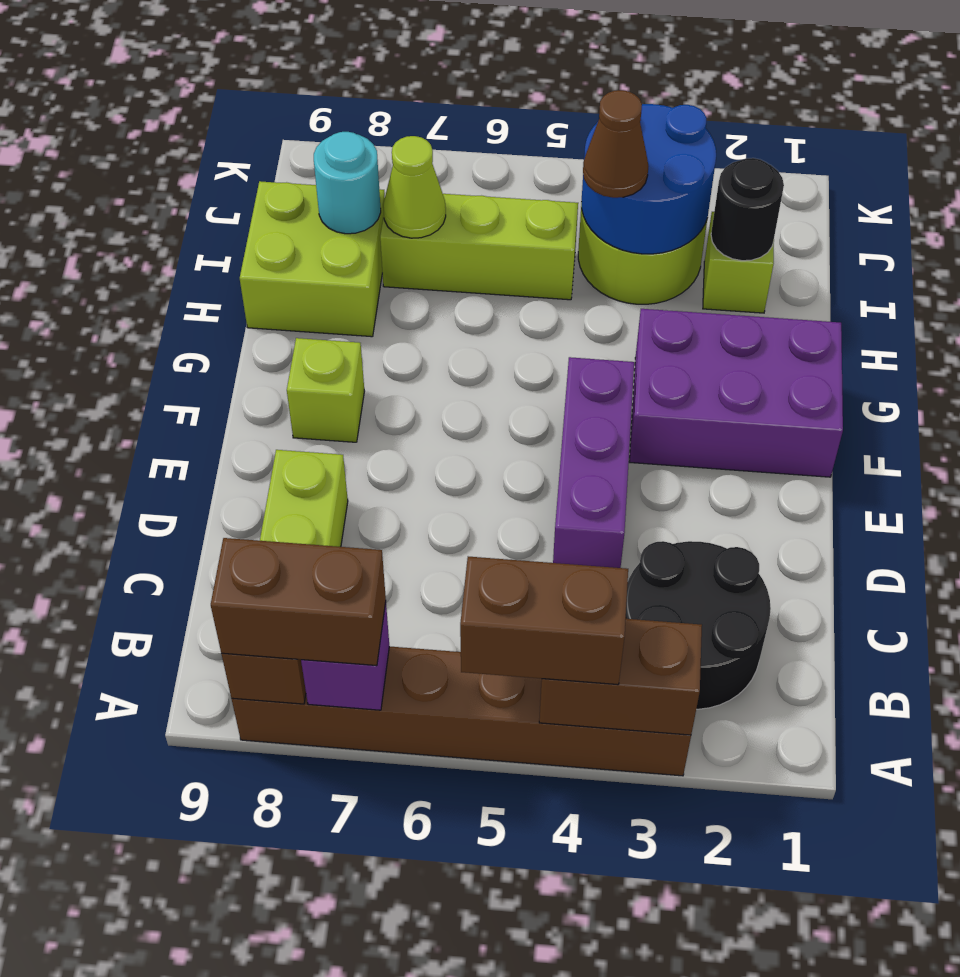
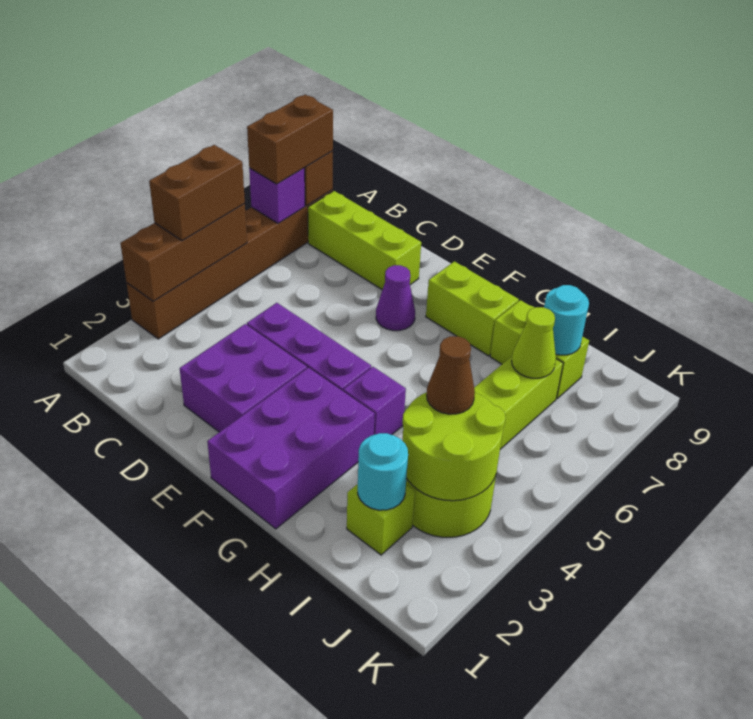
brown 1x2 brick [539,619,702,735] -> brown 1x3 brick [120,203,247,301]
black 2x2 round brick [626,541,771,709] -> none
none -> purple 2x2 brick [180,324,307,432]
none -> purple 1x1 cone [376,265,415,331]
lime 1x1 brick [287,338,364,442] -> lime 1x2 brick [426,261,519,356]
none -> purple 1x1 brick [343,367,406,435]
lime 2x2 brick [240,181,385,337] -> lime 1x2 brick [490,300,589,398]
black 1x1 round brick [711,158,784,261] -> cyan 1x1 round brick [358,433,408,510]
blue 2x2 round brick [581,104,716,254] -> lime 2x2 round brick [403,392,506,501]

